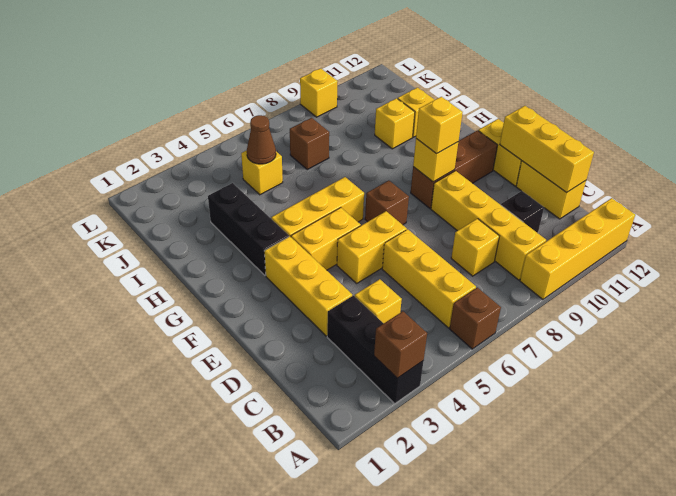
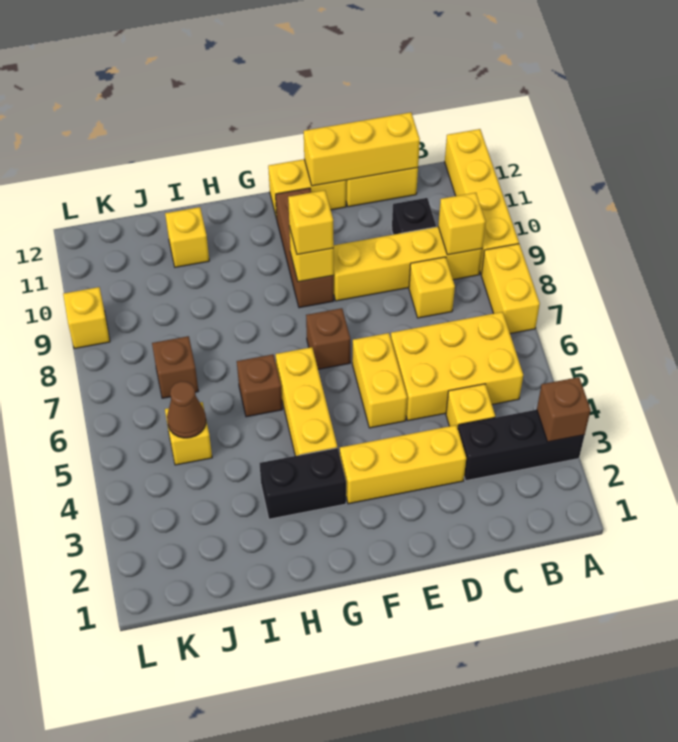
brown 1x1 brick [450,287,501,349] -> brown 1x1 brick moved to [237,354,282,417]
yellow 1x3 brick [382,229,476,328] -> yellow 2x3 brick [391,312,523,421]
yellow 1x2 brick [291,208,361,270] -> yellow 1x2 brick moved to [481,244,540,334]
black 1x3 brick [208,183,289,276] -> black 1x2 brick [259,448,346,519]
yellow 1x1 brick [375,98,415,149] -> yellow 1x1 brick moved to [438,193,486,255]

